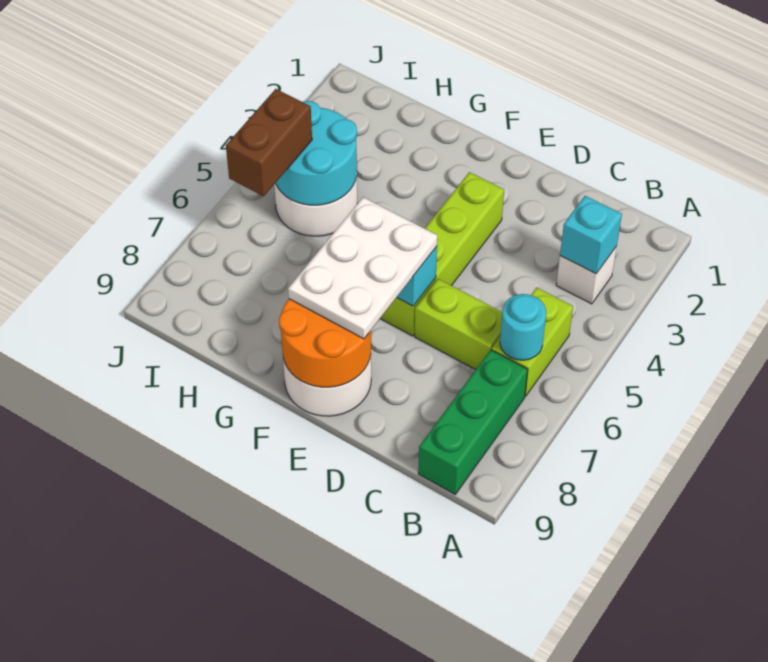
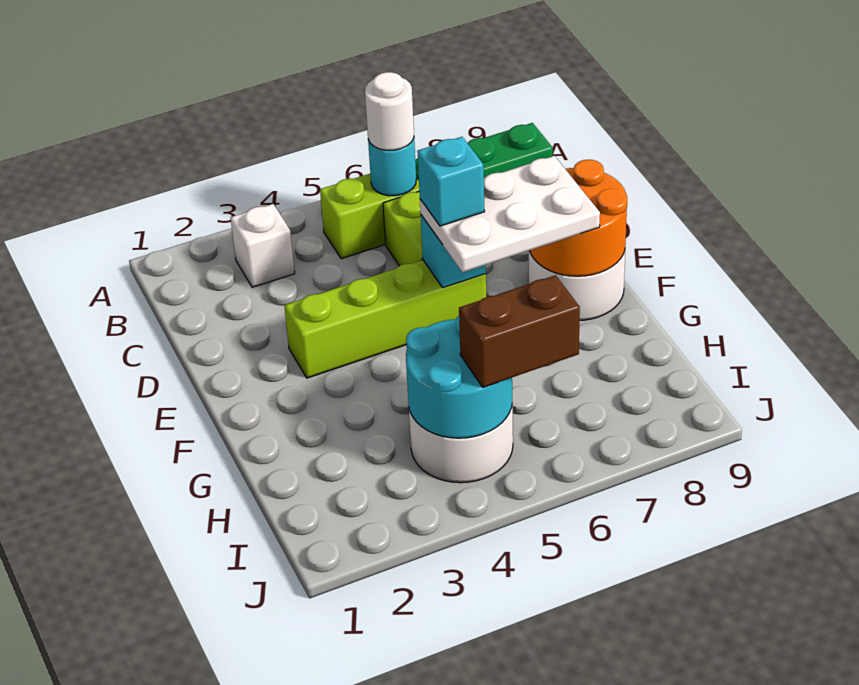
cyan 1x1 brick [560,196,622,274] -> cyan 1x1 brick moved to [417,137,485,226]
none -> white 1x1 round brick [365,72,414,150]

